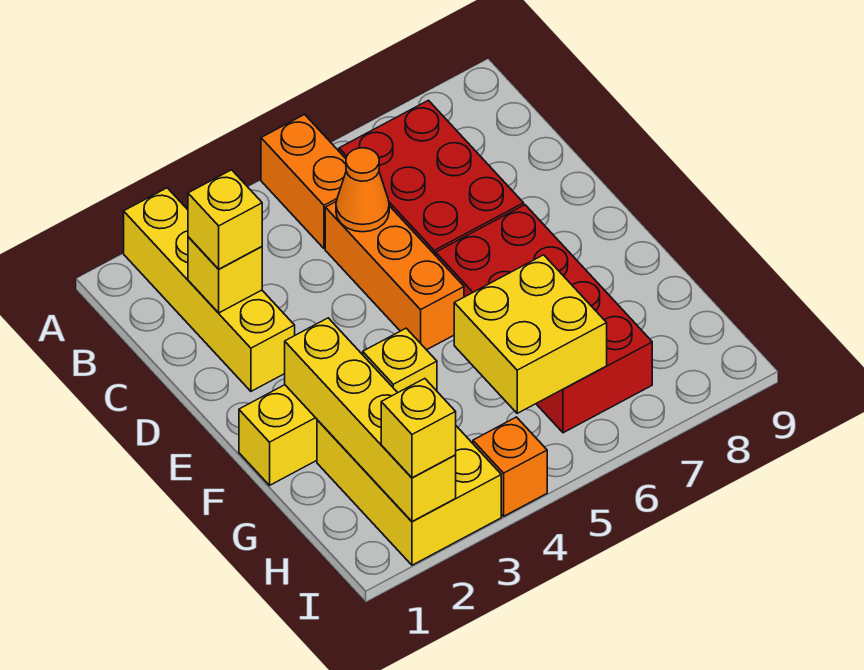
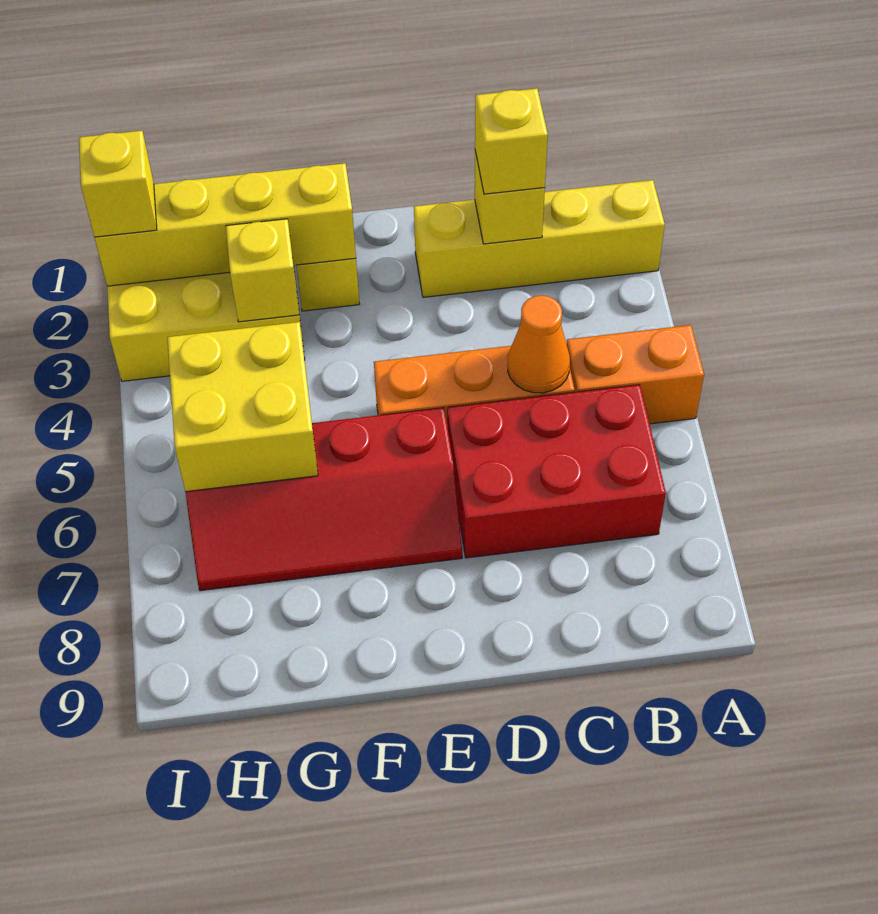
red 2x4 brick [436,205,652,433] -> red 2x4 slope [186,408,462,591]
orange 1x1 brick [473,417,547,516] -> none

